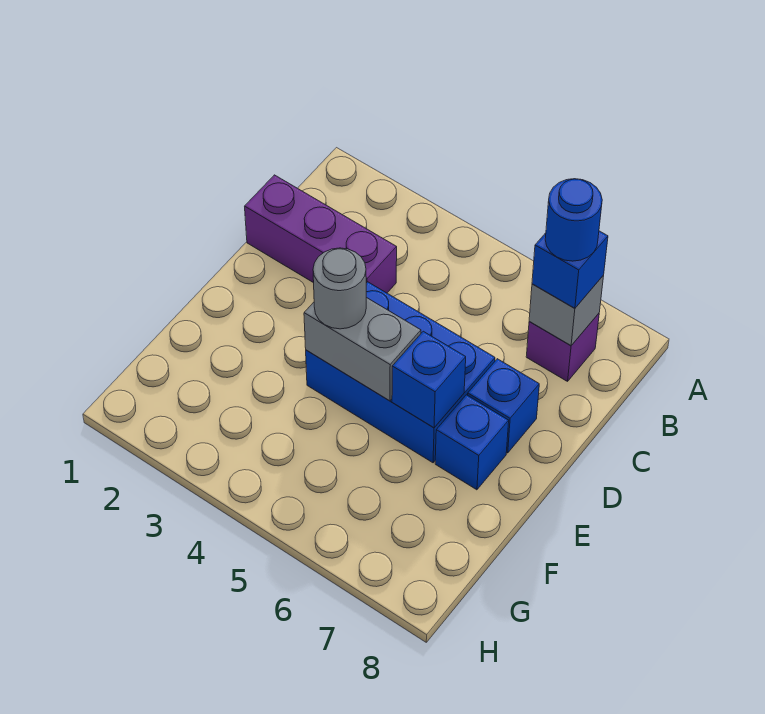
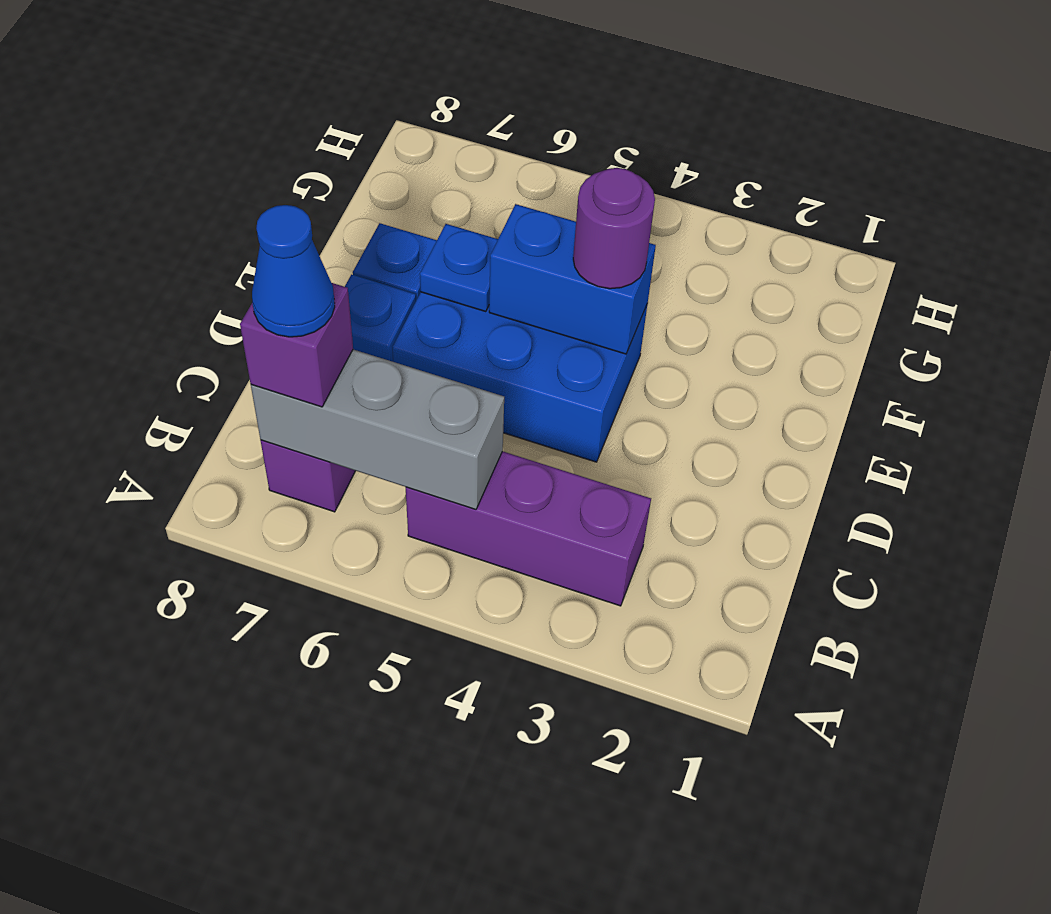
grey 1x1 brick [529,275,604,345] -> grey 1x3 brick [251,349,504,509]
blue 1x1 brick [532,231,608,308] -> purple 1x1 brick [240,283,353,407]
blue 1x1 round brick [545,179,602,261] -> blue 1x1 cone [252,205,335,337]
purple 1x3 brick [245,175,397,293] -> purple 1x3 brick moved to [406,451,651,606]
grey 1x2 brick [304,297,421,401] -> blue 1x2 brick [489,204,656,354]
grey 1x1 round brick [313,248,366,329] -> purple 1x1 round brick [573,168,655,289]
blue 1x1 brick [392,331,466,428] -> blue 1x1 plate [420,224,498,312]

